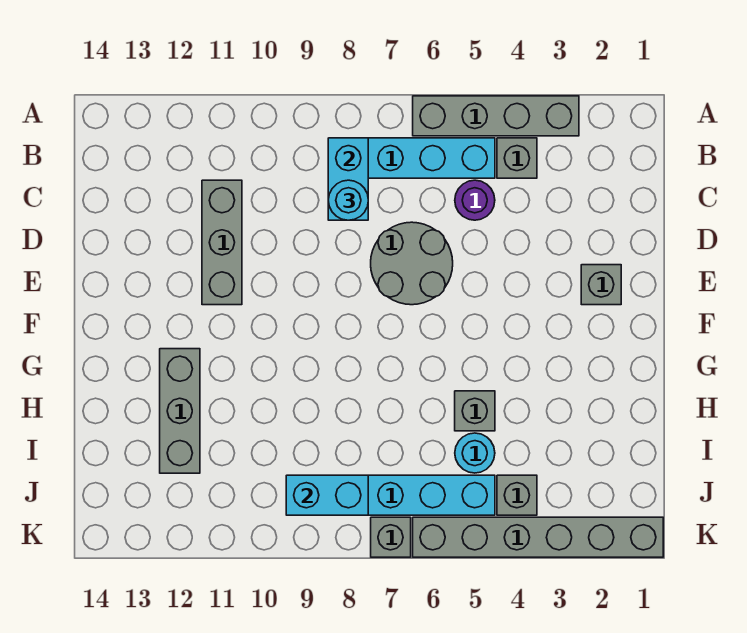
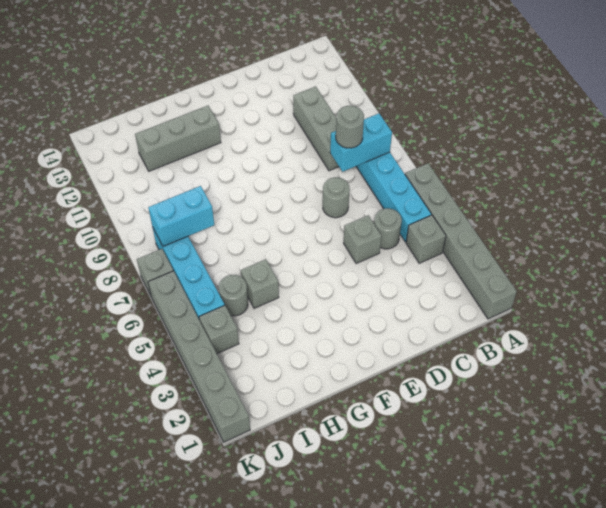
grey 1x4 brick [413,96,579,136] -> grey 1x6 brick [405,163,517,319]
purple 1x1 round brick [455,180,495,220] -> grey 1x1 round brick [374,208,402,249]
cyan 1x1 round brick [328,180,368,220] -> grey 1x1 round brick [336,106,364,148]
grey 1x3 brick [202,180,242,305] -> grey 1x3 brick turned to [293,86,339,171]
grey 2x2 round brick [371,222,453,305] -> grey 1x1 round brick [323,177,350,218]
grey 1x1 brick [581,265,621,305] -> grey 1x1 brick moved to [344,215,382,264]
cyan 1x1 round brick [455,433,495,473] -> grey 1x1 round brick [219,275,248,316]
cyan 1x2 brick [286,475,368,515] -> cyan 1x2 brick turned to [148,186,214,246]

